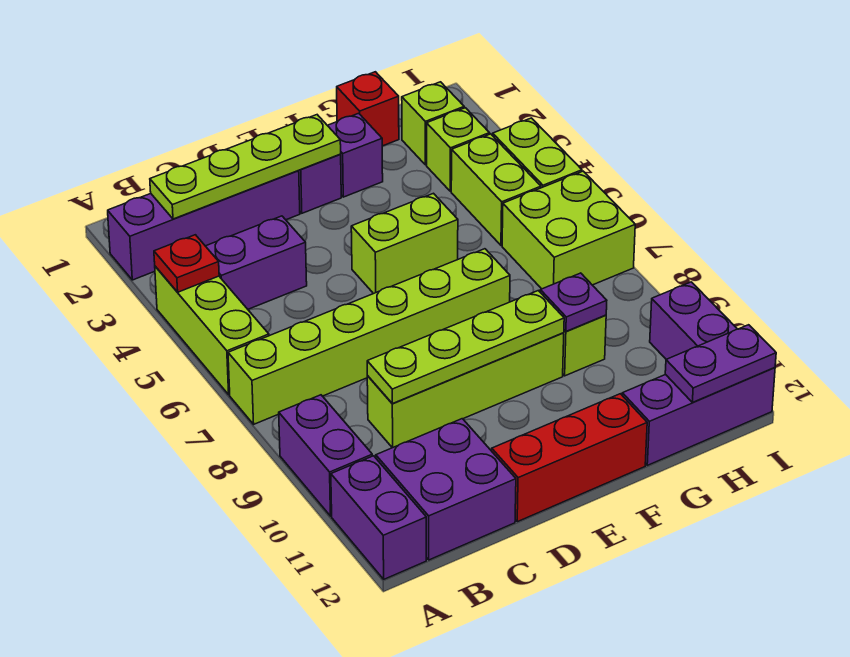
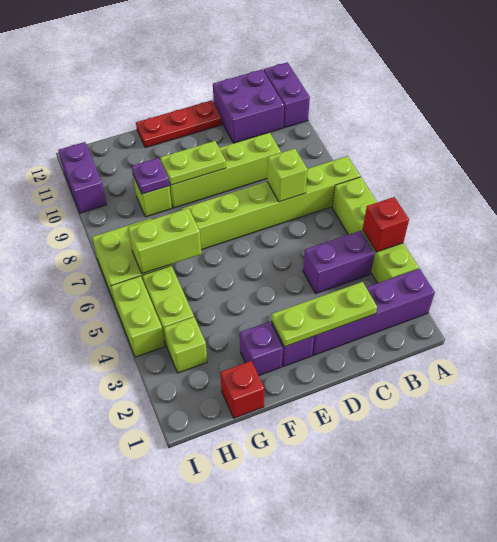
lime 1x3 brick [155,266,269,395] -> lime 1x4 brick [332,177,419,283]
red 1x1 plate [154,235,219,292] -> red 1x1 brick [363,197,409,252]
purple 1x2 brick [279,395,372,516] -> none
lime 1x4 plate [150,115,341,219] -> lime 1x3 plate [271,282,377,347]
lime 1x4 plate [367,291,564,404] -> lime 1x2 plate [160,141,226,185]
red 1x3 brick [492,394,647,522] -> red 1x3 plate [136,100,222,148]
lime 1x2 brick [351,193,458,294] -> lime 1x2 brick moved to [128,208,201,274]
purple 1x3 brick [622,368,775,465] -> none
lime 1x1 brick [402,82,464,165] -> lime 1x1 brick moved to [267,149,307,202]
purple 1x2 plate [665,325,776,402] -> none

